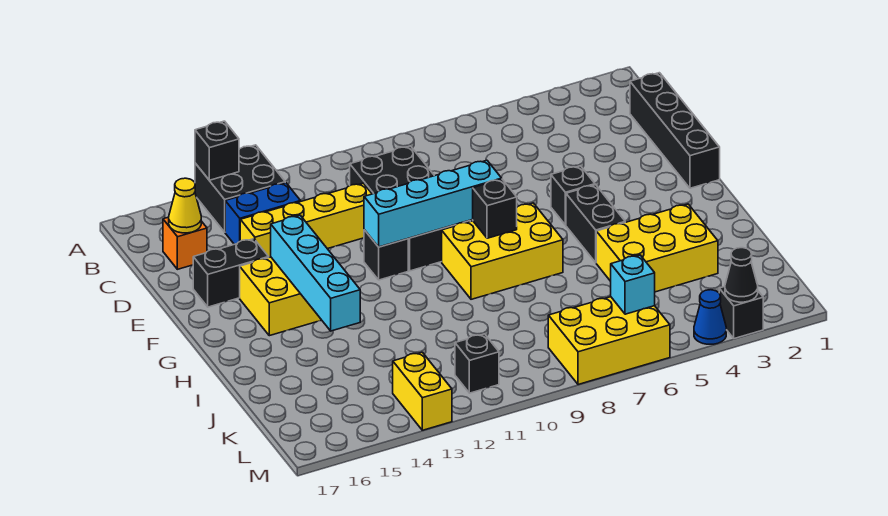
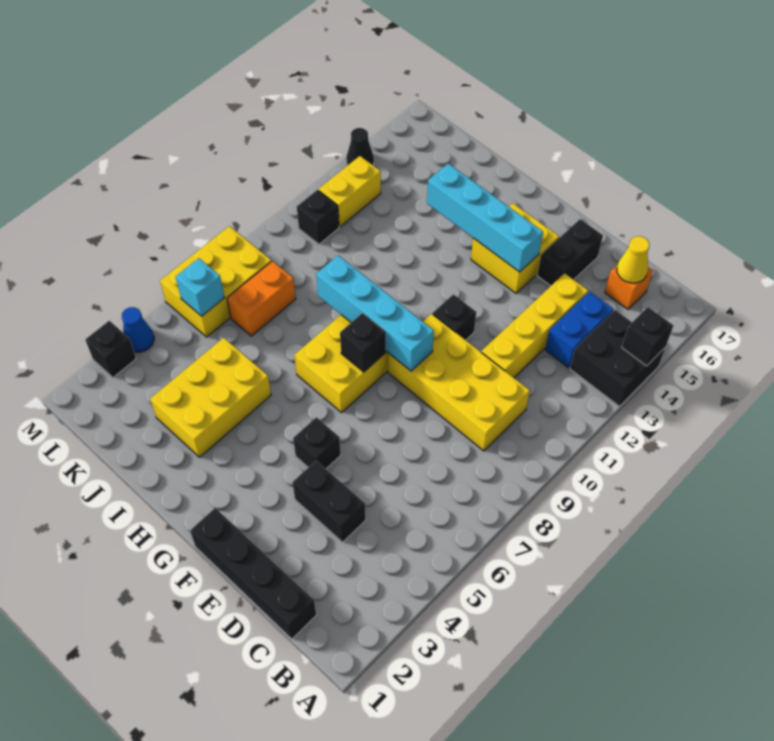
black 2x4 brick [350,146,470,271] -> yellow 2x4 brick [388,314,530,451]
cyan 1x4 brick [364,160,502,247] -> cyan 1x4 brick turned to [316,255,434,371]
black 1x2 brick [566,185,625,263] -> black 1x2 brick moved to [292,461,366,542]
none -> orange 1x2 brick [227,261,296,336]
yellow 1x2 brick [393,352,452,430] -> yellow 1x2 brick turned to [318,156,381,227]
black 1x1 cone [725,248,758,302] -> black 1x1 cone moved to [346,128,374,166]

